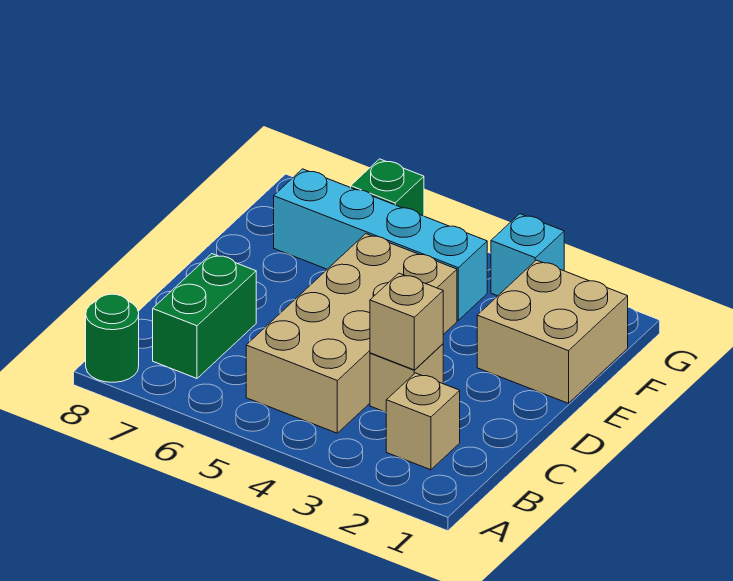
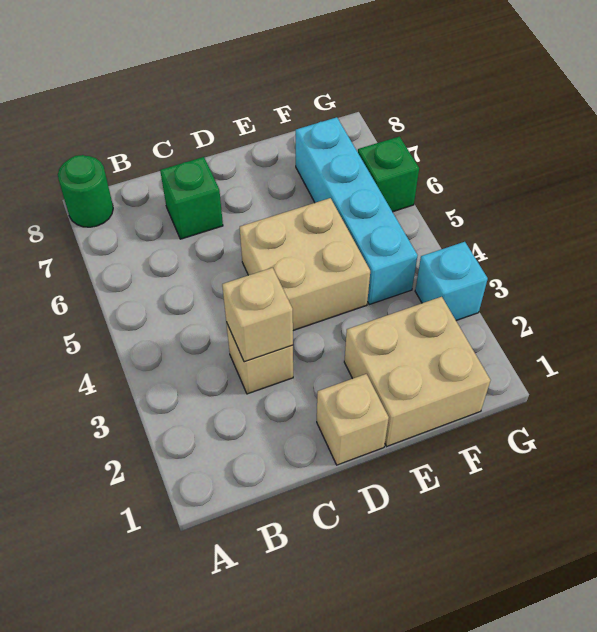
tan 1x1 brick [386,373,460,470] -> tan 1x1 brick moved to [317,374,389,465]
tan 2x4 brick [246,234,457,433] -> tan 2x2 brick [240,198,370,331]
green 1x2 brick [153,254,256,378] -> green 1x1 brick [160,157,223,239]

